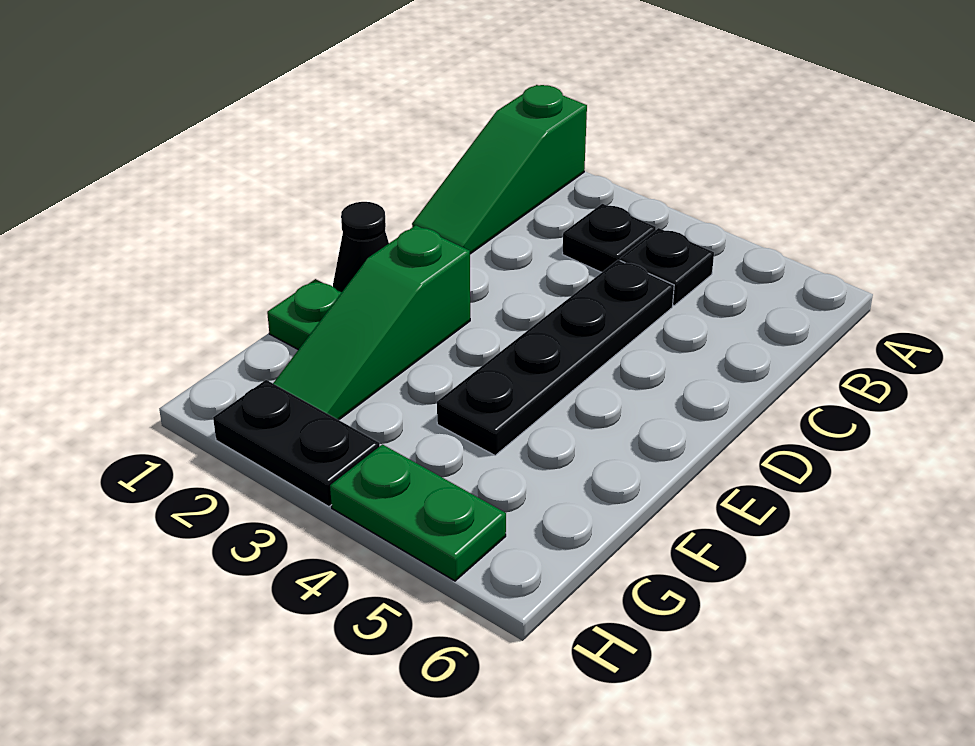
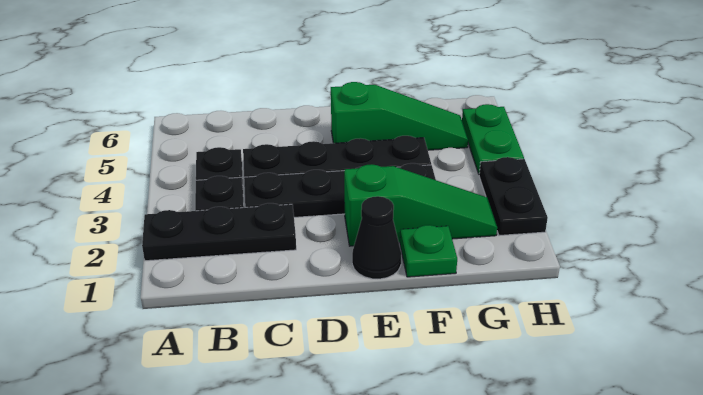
green 1x3 slope [412,85,587,254] -> green 1x3 slope moved to [331,82,468,150]
none -> black 1x3 plate [142,203,296,261]
none -> black 1x4 plate [244,163,436,217]

